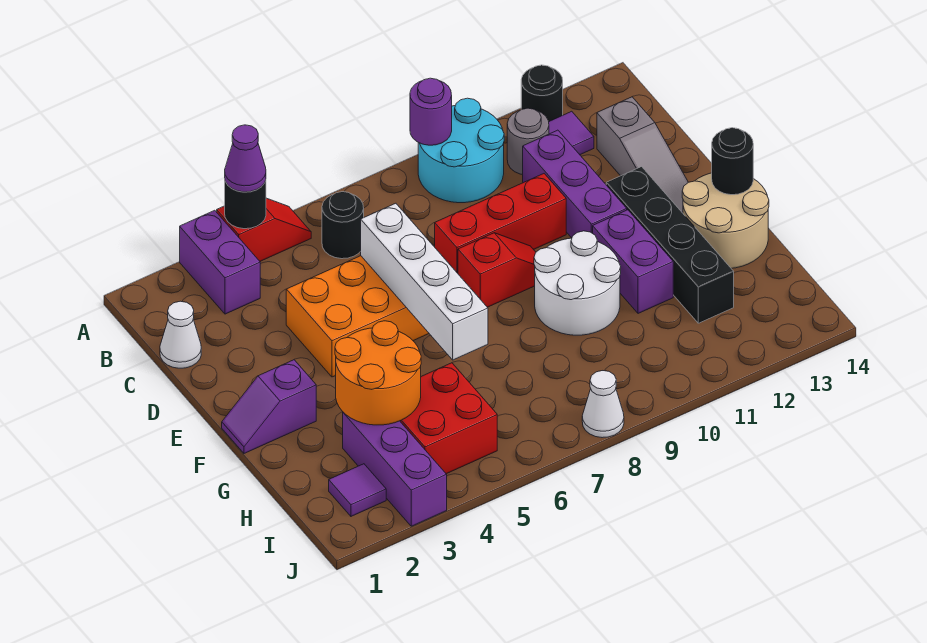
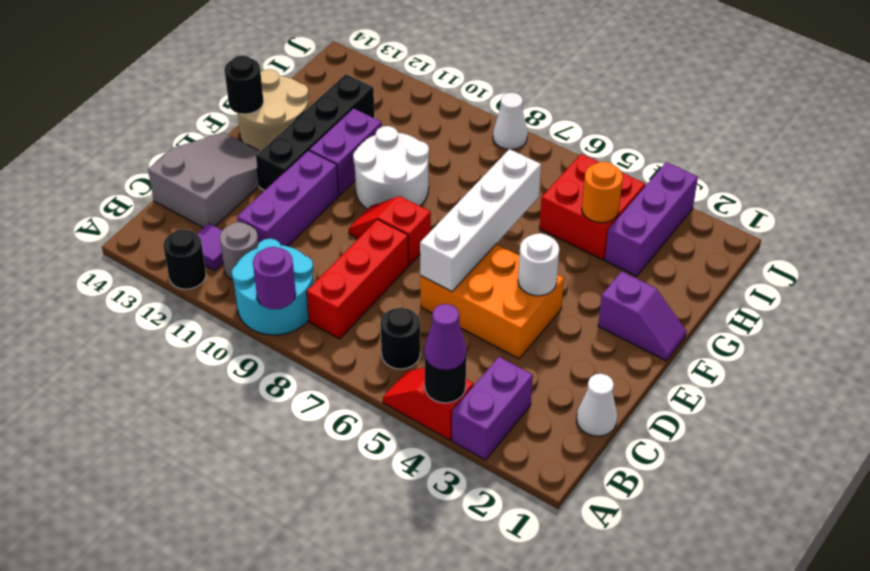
grey 1x3 slope [597,97,688,213] -> grey 2x3 slope [148,133,260,228]
red 1x3 brick [435,174,566,273] -> red 1x3 brick turned to [307,219,409,339]
none -> white 1x1 round brick [518,233,559,296]
orange 2x2 round brick [335,321,421,425] -> orange 1x1 round brick [582,162,623,223]
purple 1x1 tile [329,464,386,516] -> none

